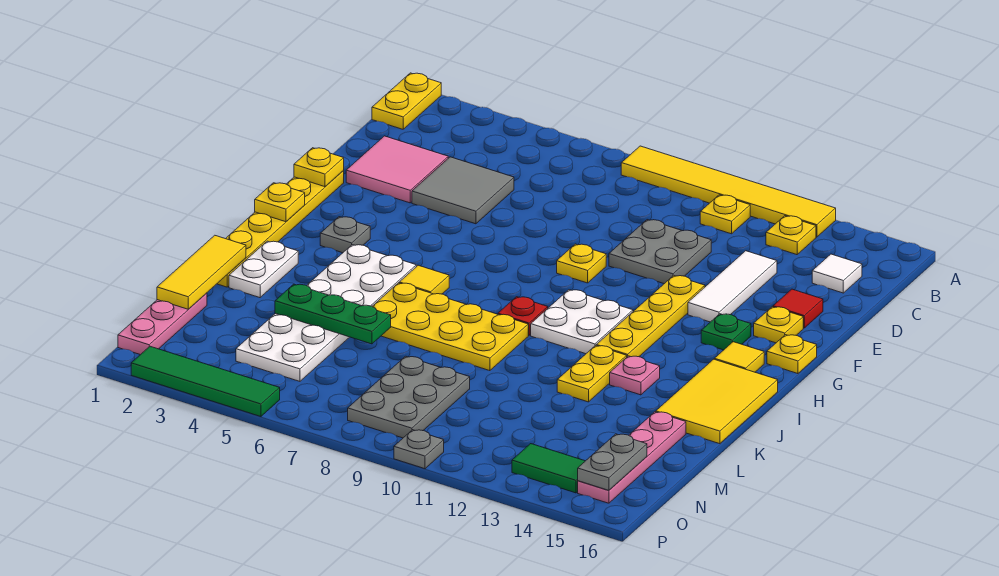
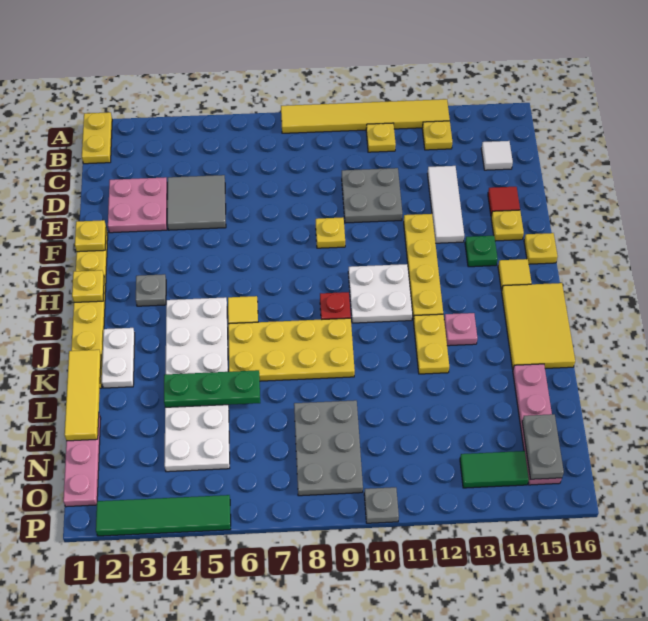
pink 2x2 tile [346,136,448,203] -> pink 2x2 plate [108,177,167,233]

